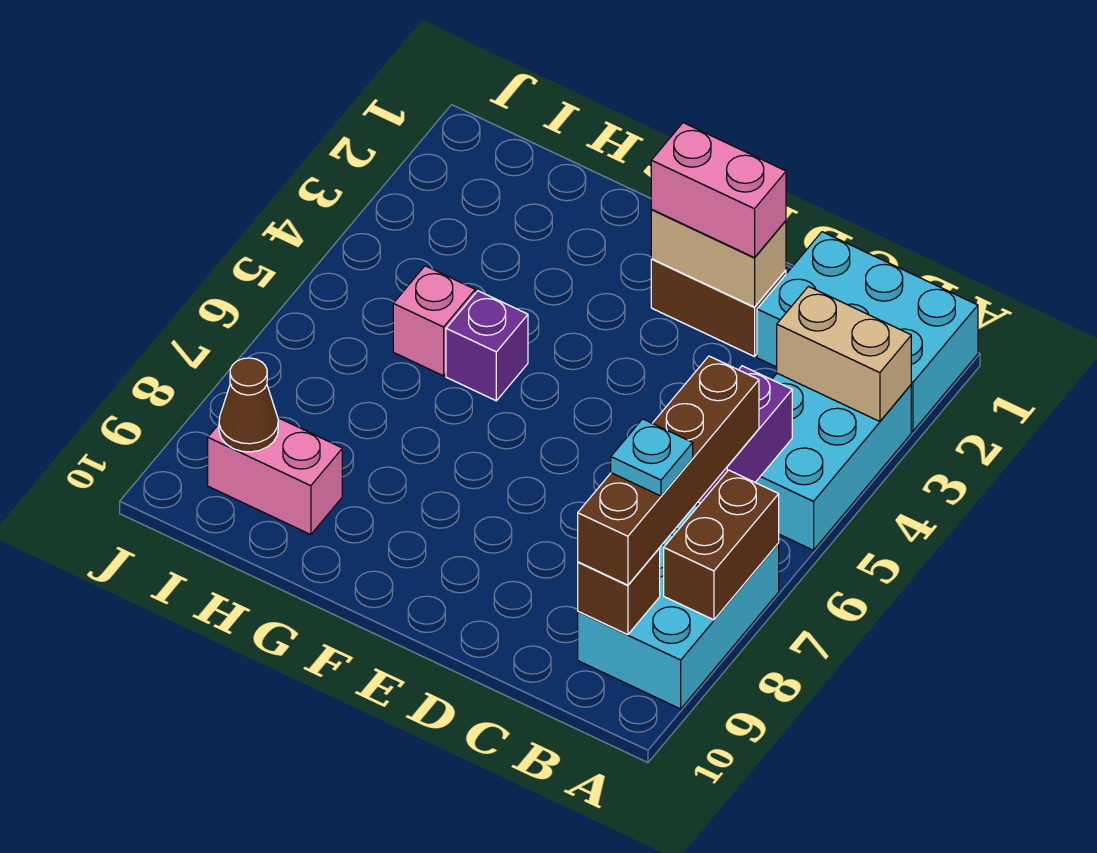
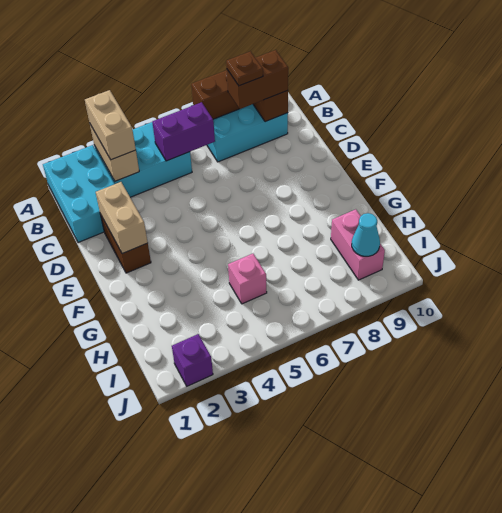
none -> tan 1x2 brick [85,90,136,160]
brown 1x4 brick [578,356,759,585] -> brown 1x2 brick [227,50,288,109]
cyan 1x1 plate [611,419,693,496] -> brown 1x1 plate [226,51,263,86]
pink 1x2 brick [651,123,786,258] -> none
purple 1x1 brick [446,291,528,401] -> purple 1x1 brick moved to [172,334,213,386]
brown 1x1 cone [219,358,278,452] -> cyan 1x1 cone [352,213,380,256]

